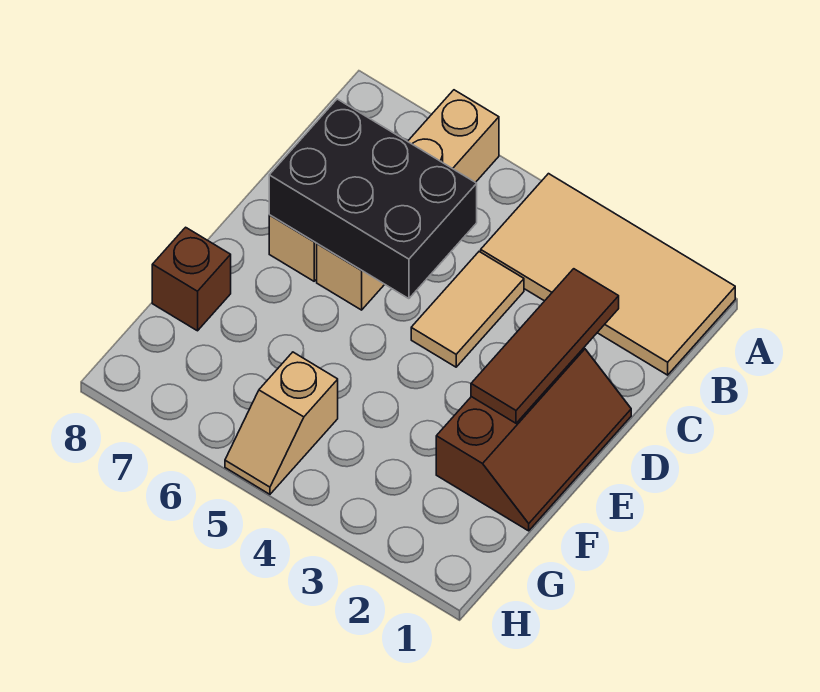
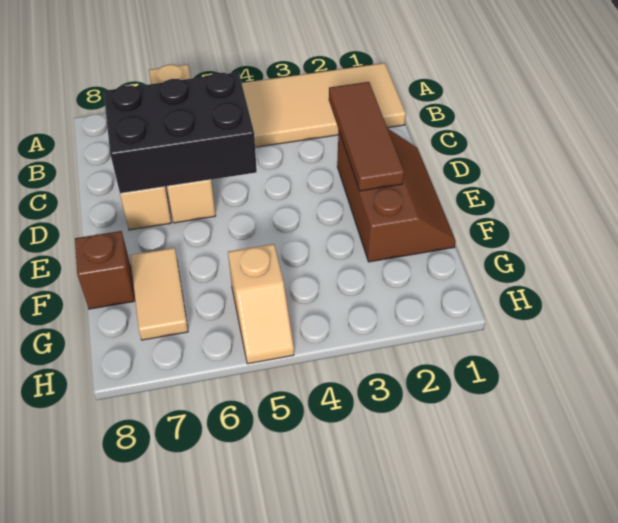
tan 1x2 tile [411,252,524,367] -> tan 1x2 tile moved to [130,248,188,340]

